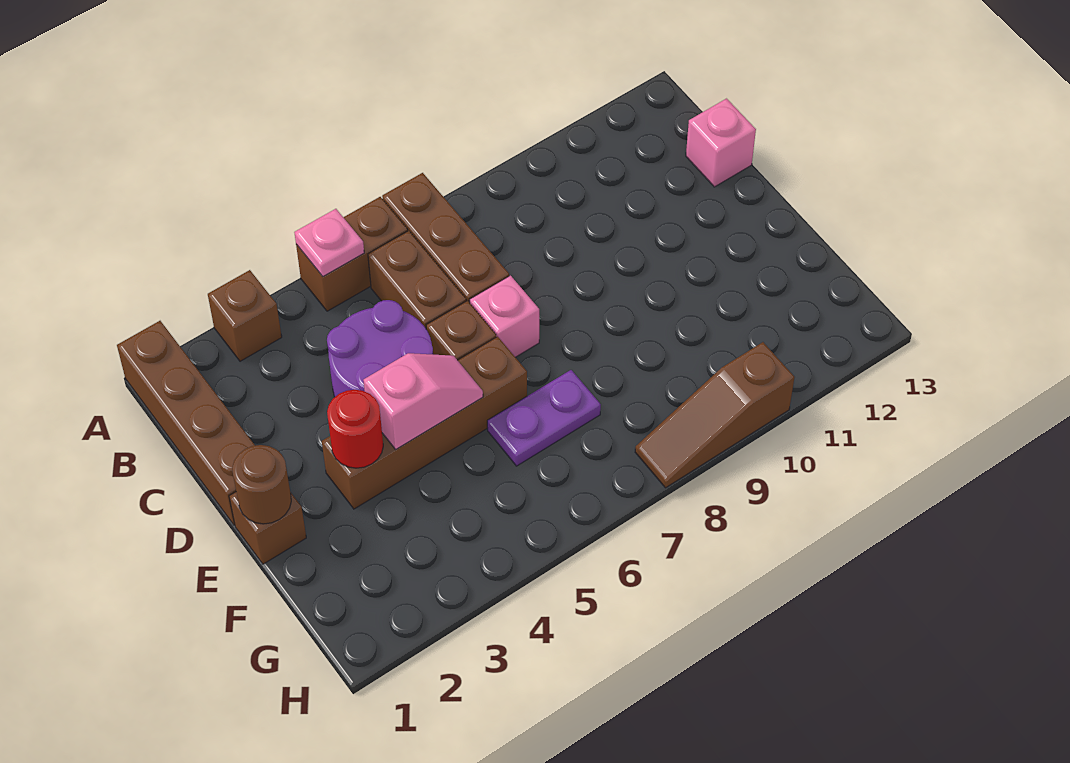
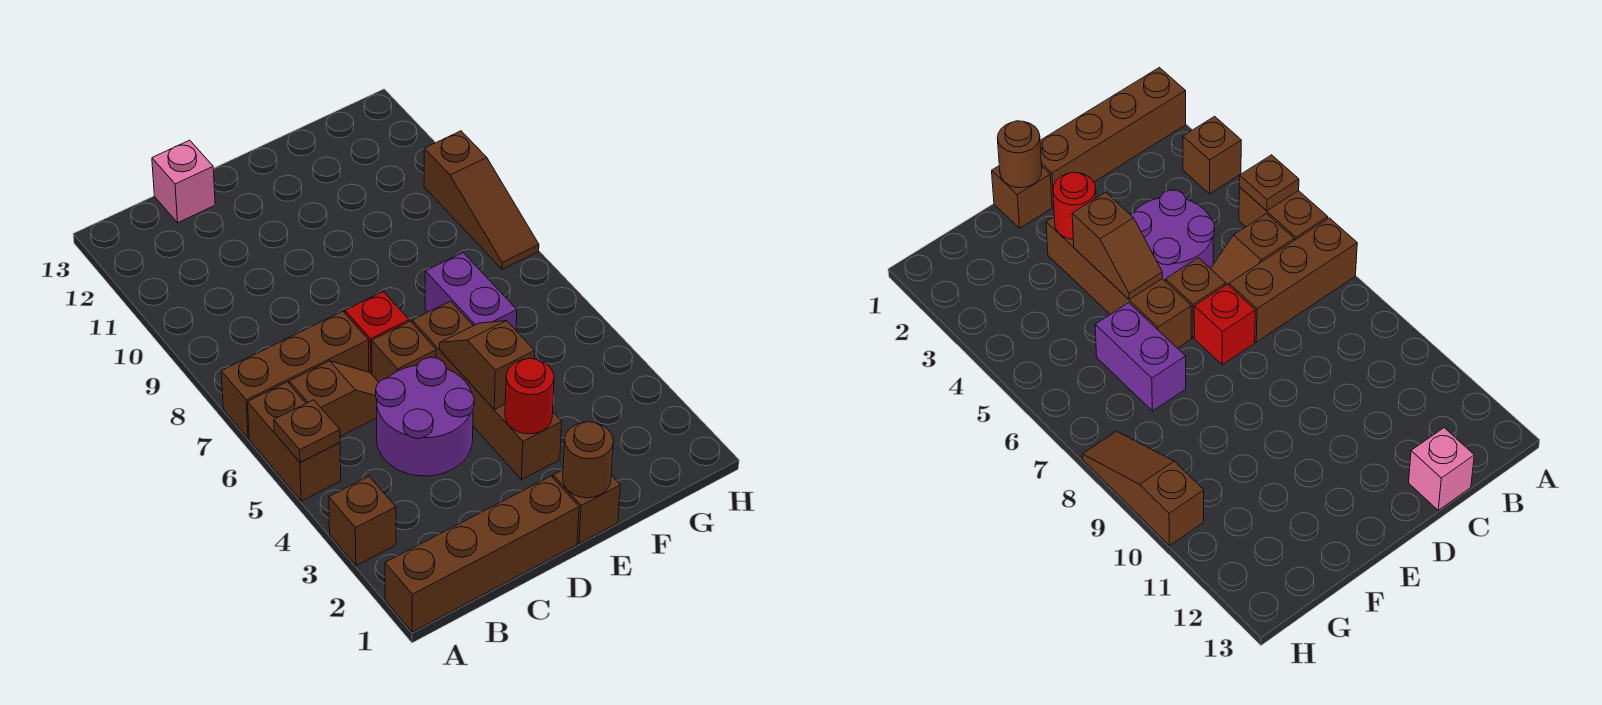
pink 1x1 plate [294,209,364,277] -> brown 1x1 plate [274,400,340,462]
brown 1x2 brick [368,231,466,328] -> brown 1x2 slope [289,361,379,436]
pink 1x1 brick [470,276,539,357] -> red 1x1 brick [345,292,409,374]
pink 1x2 slope [363,353,483,449] -> brown 1x2 slope [440,321,535,409]
purple 1x2 plate [487,370,601,466] -> purple 1x2 brick [425,253,517,330]

